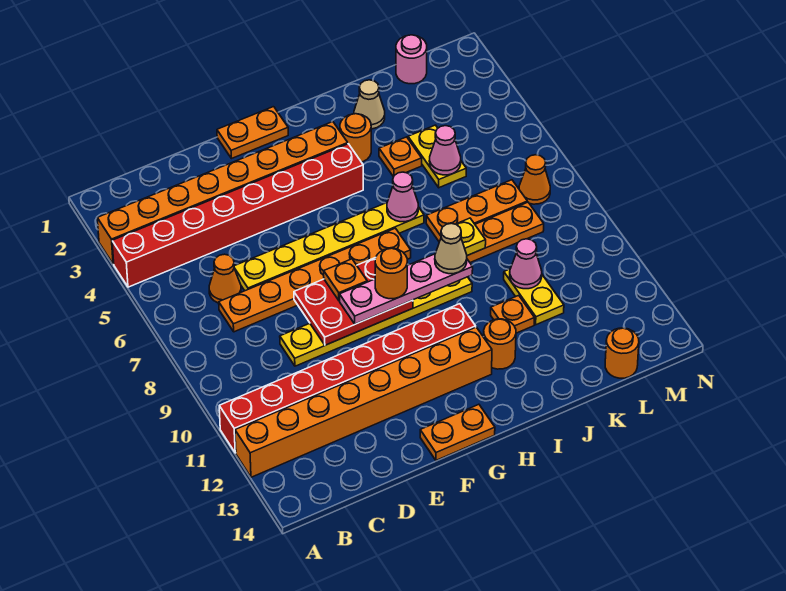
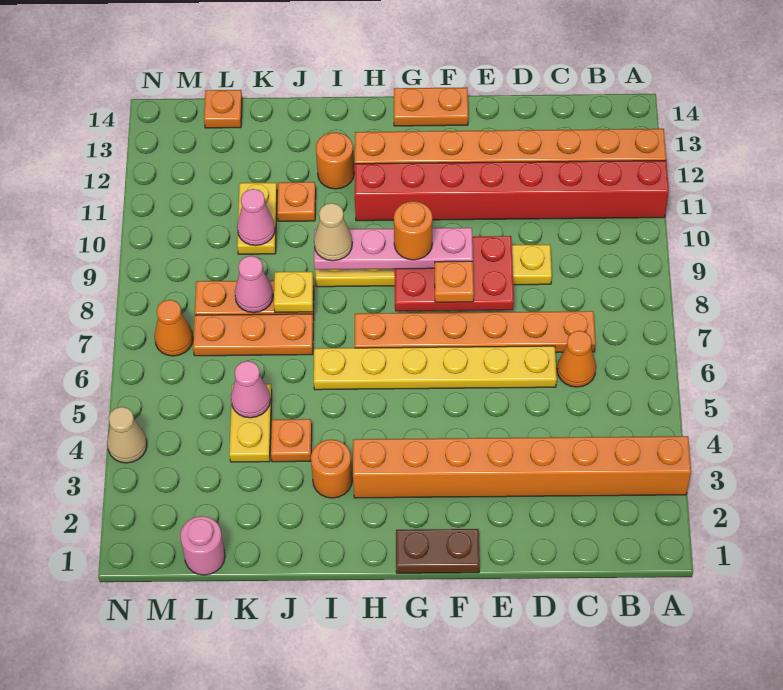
red 1x8 brick [112,144,363,287] -> none
orange 1x2 plate [217,107,288,159] -> brown 1x2 plate [396,529,480,573]
pink 1x1 cone [387,172,418,222] -> pink 1x1 cone moved to [235,256,273,313]
tan 1x1 cone [354,80,385,129] -> tan 1x1 cone moved to [107,407,147,463]
orange 1x1 round brick [605,328,639,378] -> orange 1x1 plate [204,90,242,128]

